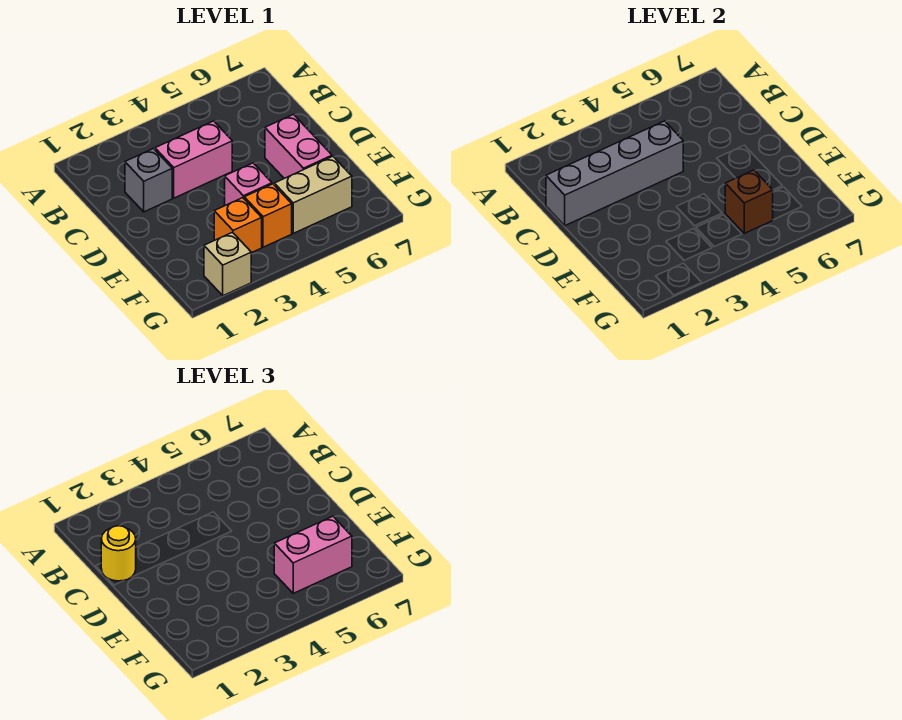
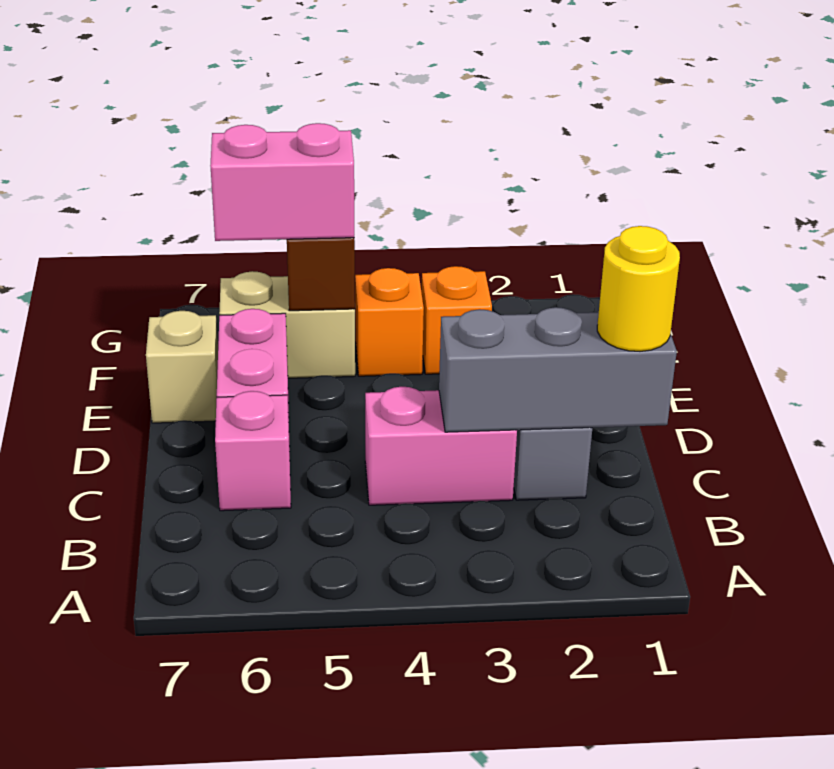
grey 1x4 brick [546,121,683,226] -> grey 1x3 brick [439,307,677,432]
pink 1x1 brick [225,163,272,205] -> pink 1x1 brick moved to [215,391,291,511]
tan 1x1 brick [204,232,251,296] -> tan 1x1 brick moved to [146,311,218,423]

